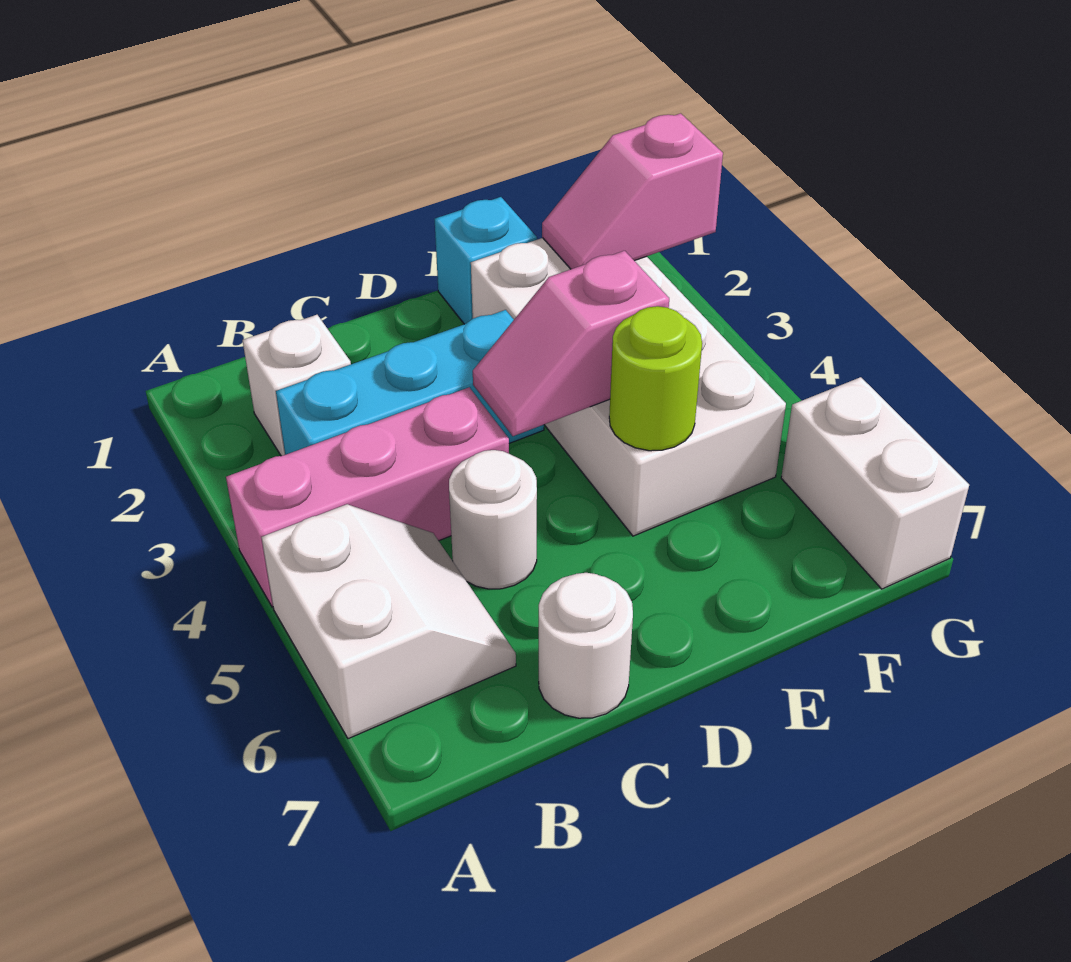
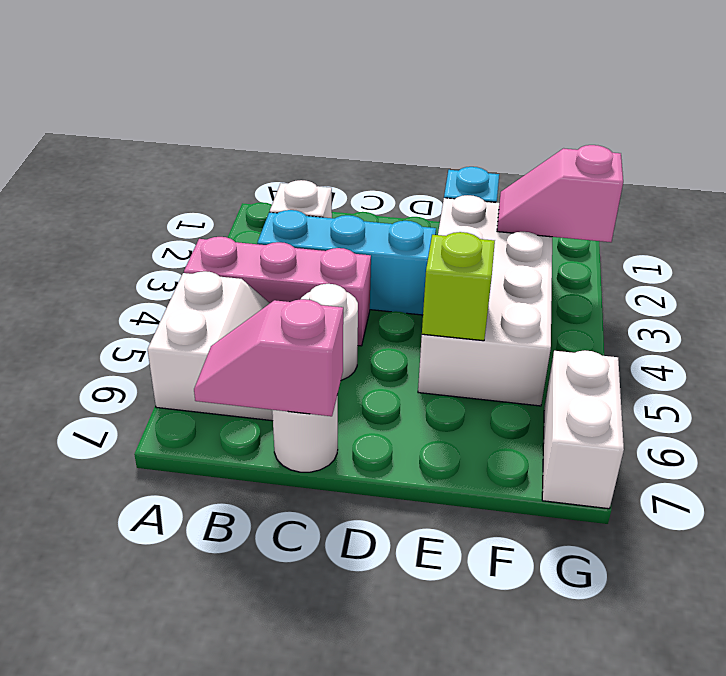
pink 1x2 slope [473,251,669,436] -> pink 1x2 slope moved to [194,299,343,416]
lime 1x1 round brick [609,306,702,451] -> lime 1x1 brick [422,232,495,341]

